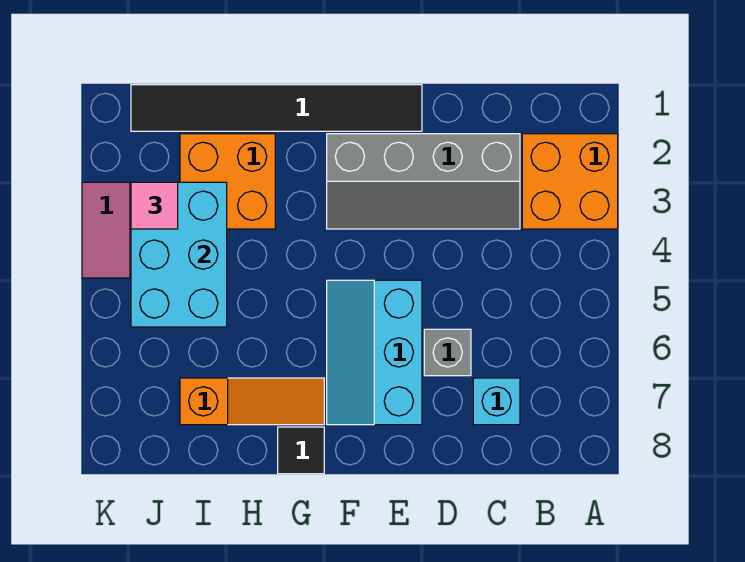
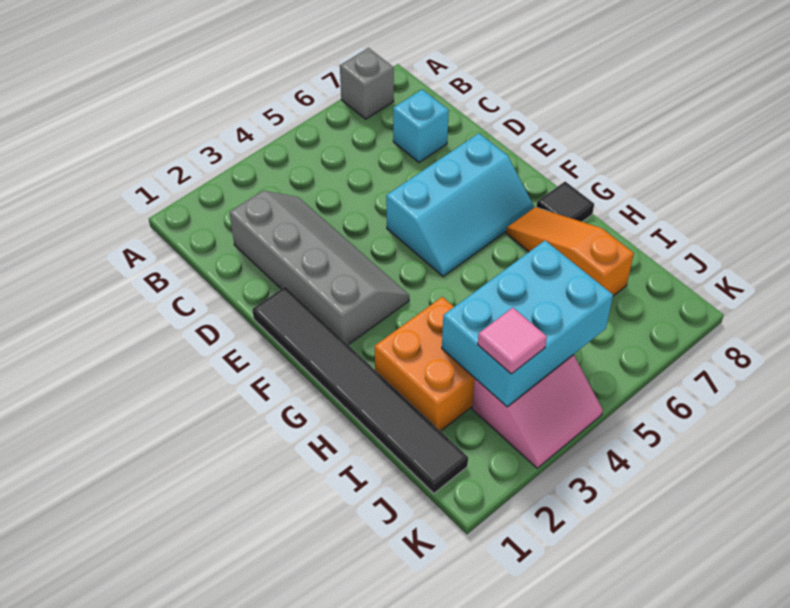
orange 2x2 brick [522,134,618,229] -> none
grey 1x1 brick [424,329,471,376] -> grey 1x1 brick moved to [340,48,394,119]

